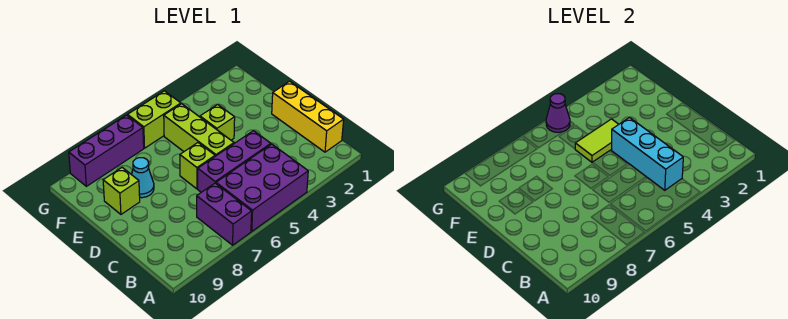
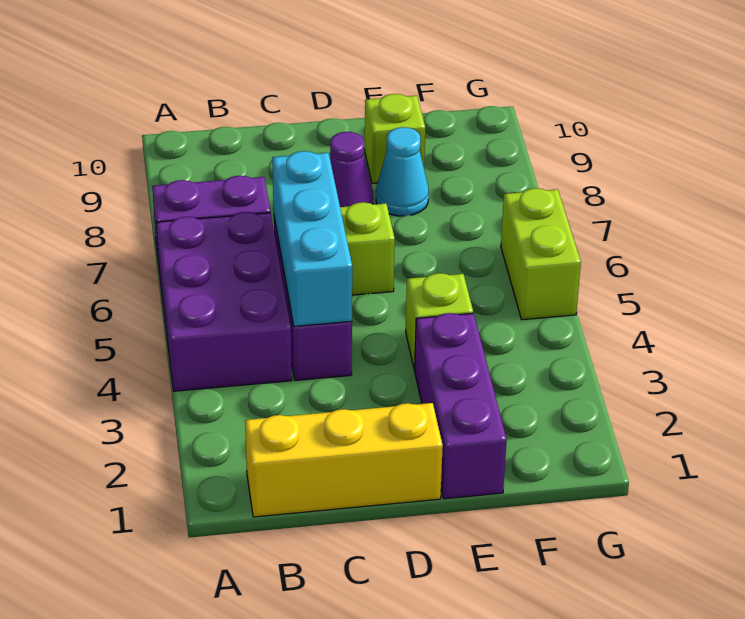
cyan 1x3 brick [612,118,683,190] -> cyan 1x3 brick turned to [272,151,352,326]
lime 1x3 brick [164,104,234,156] -> none
lime 1x2 tile [575,119,619,162] -> none
purple 1x1 cone [546,94,570,132] -> purple 1x1 cone moved to [330,132,373,207]
purple 1x3 brick [69,115,144,186] -> purple 1x3 brick moved to [415,313,507,499]

